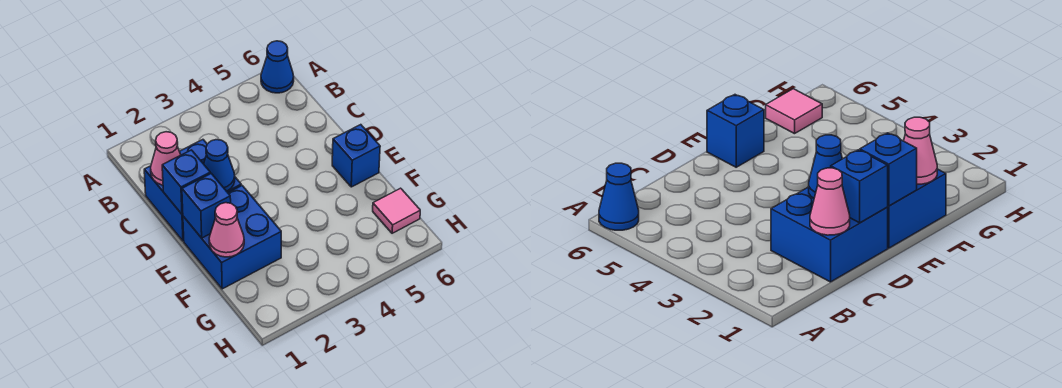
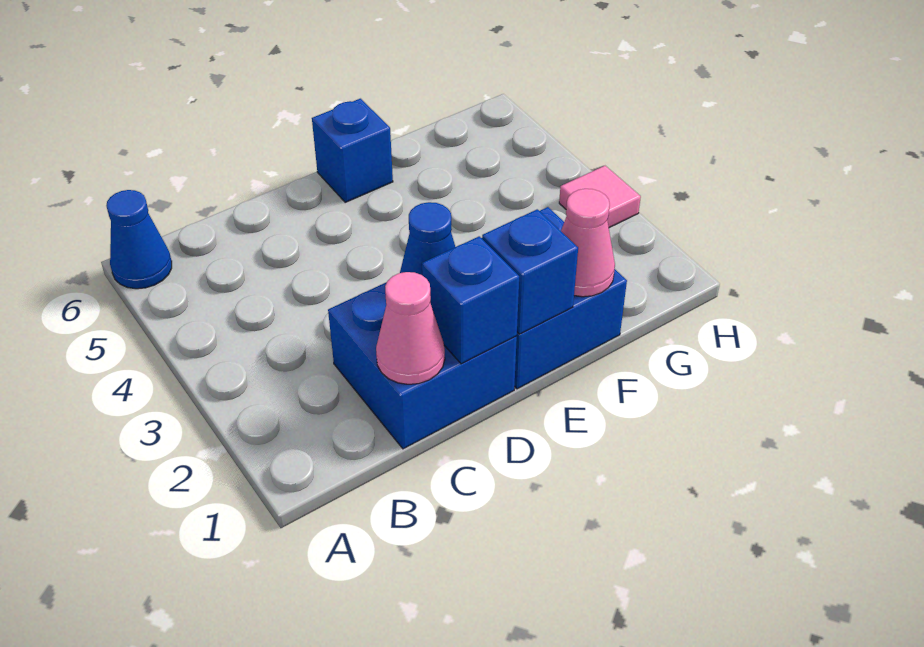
pink 1x1 tile [373,188,420,233] -> pink 1x1 tile moved to [559,166,641,228]

